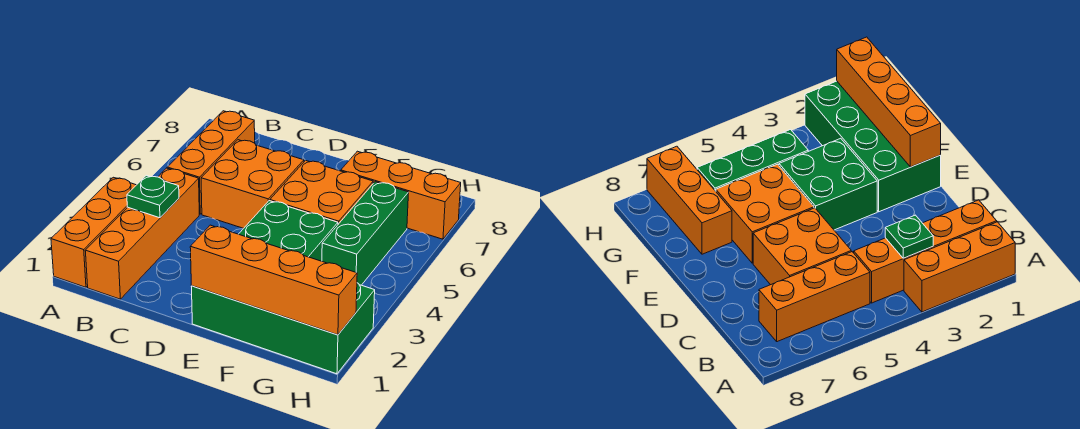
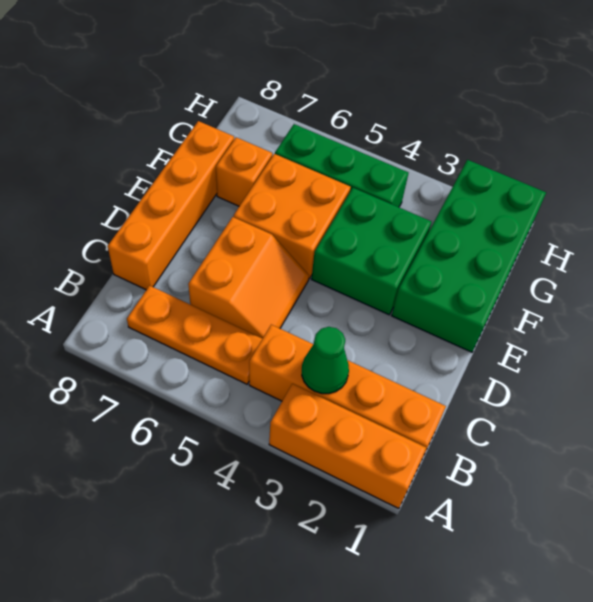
green 1x1 plate [127,175,179,218] -> green 1x1 cone [302,327,349,394]
orange 1x3 brick [167,111,255,214] -> orange 1x3 plate [127,286,262,384]
orange 2x2 brick [201,140,304,228] -> orange 2x2 slope [188,217,309,339]
orange 1x4 brick [190,225,357,335] -> orange 1x4 brick moved to [108,121,234,290]
orange 1x3 brick [341,151,461,239] -> orange 1x1 brick [216,137,272,206]

